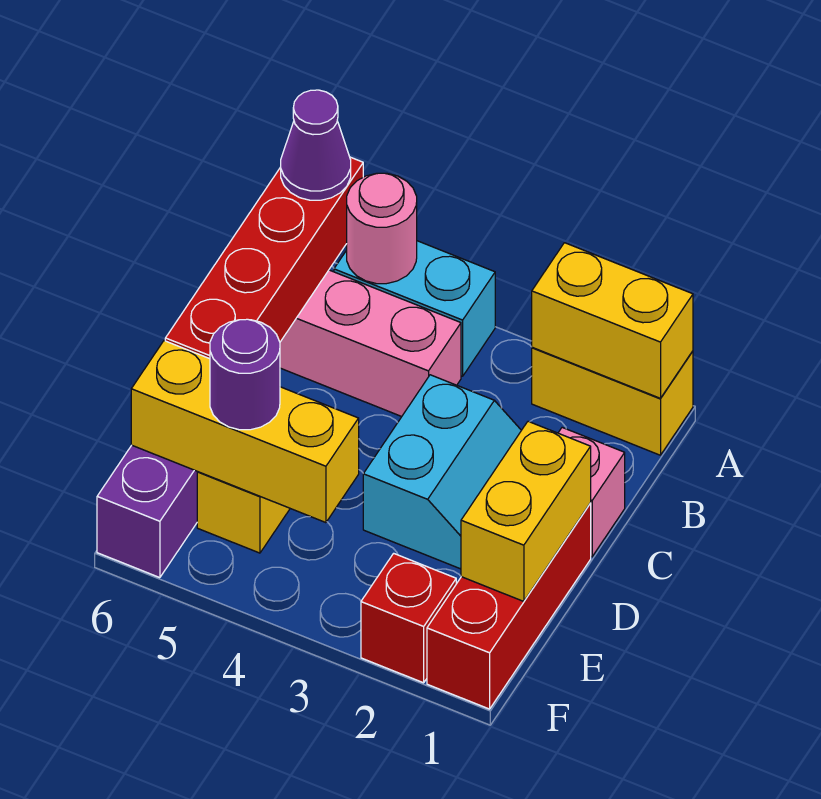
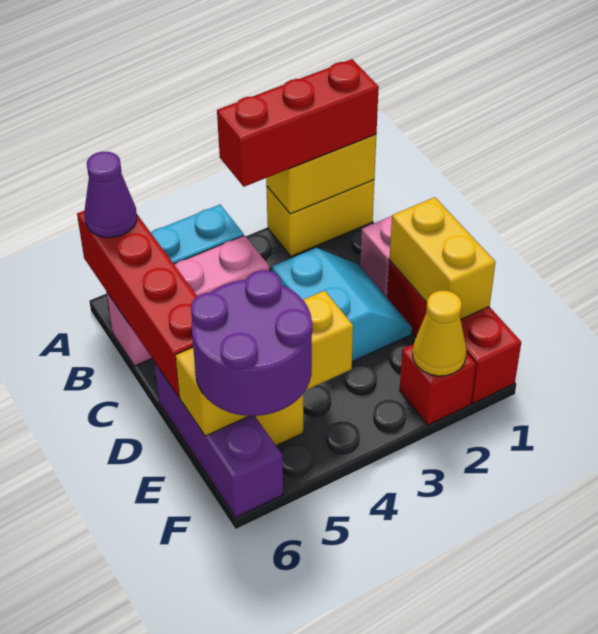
none -> red 1x3 brick [217,59,379,187]
pink 1x1 round brick [347,173,417,284] -> none
purple 1x1 round brick [210,319,280,430] -> purple 2x2 round brick [191,270,312,416]
none -> yellow 1x1 cone [413,291,466,376]

